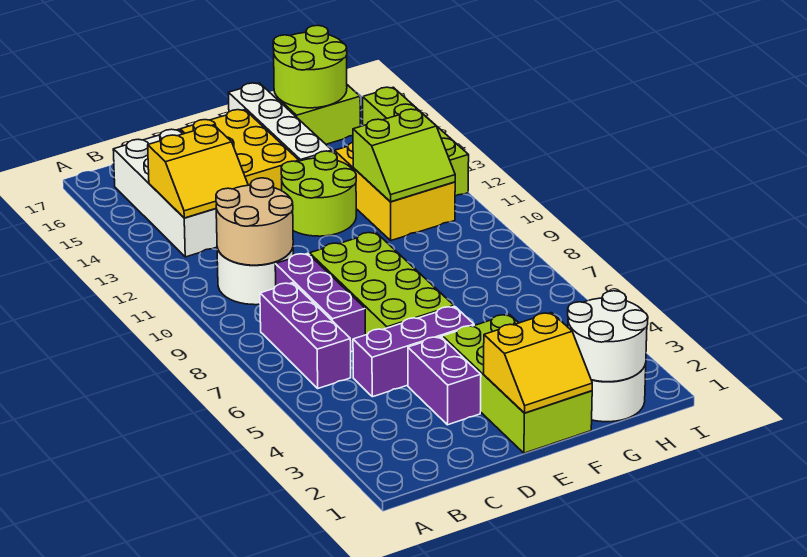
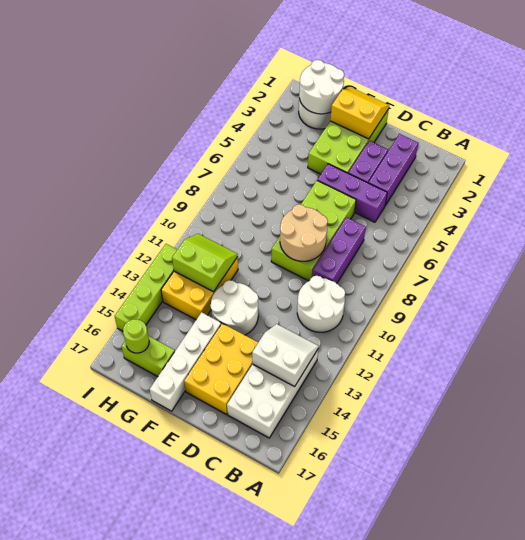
purple 1x3 brick [260,283,351,388] -> purple 1x3 brick moved to [369,134,418,205]
tan 2x2 round brick [216,178,293,265] -> tan 2x2 round brick moved to [280,204,328,261]
yellow 2x2 slope [148,125,248,218] -> white 2x2 slope [252,324,319,387]
lime 2x2 round brick [281,151,356,236] -> white 2x2 round brick [210,280,258,335]
lime 2x2 round brick [273,25,347,108] -> lime 1x1 round brick [123,319,149,353]

